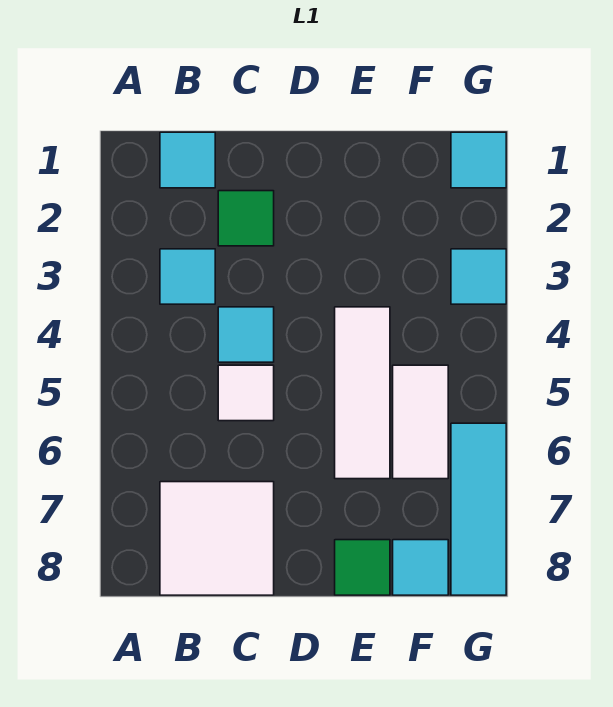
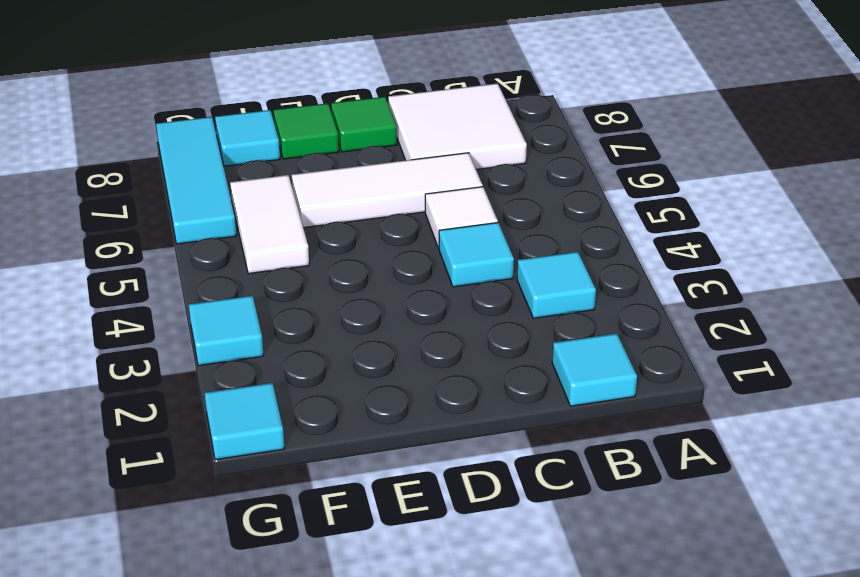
green 1x1 tile [218,191,274,246] -> green 1x1 tile moved to [331,97,397,152]
white 1x3 tile [335,307,390,479] -> white 1x3 tile turned to [292,153,483,228]

